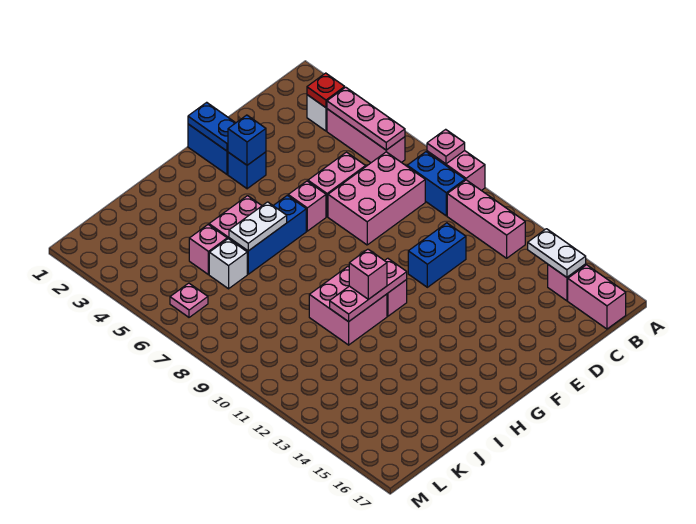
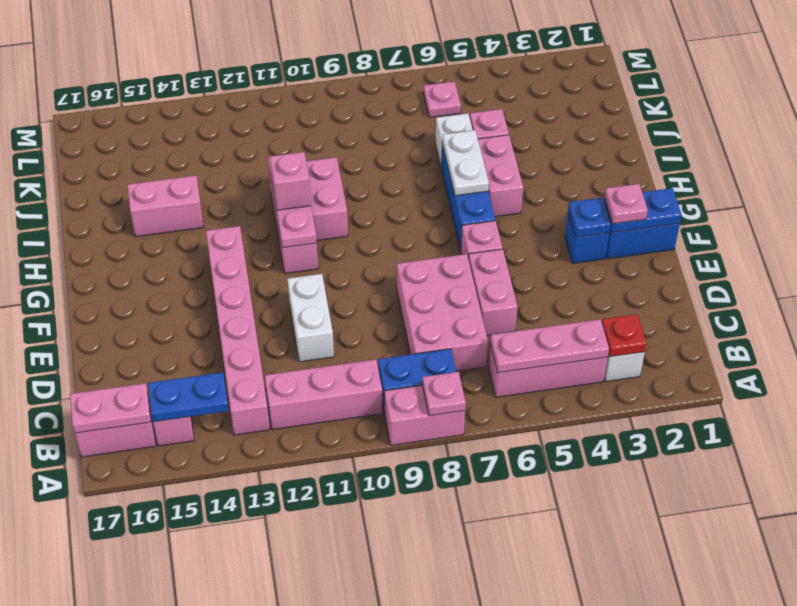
none -> pink 1x6 brick [206,226,270,435]
white 1x2 plate [528,229,586,277] -> blue 1x2 plate [148,372,229,422]
none -> pink 1x2 plate [70,383,151,433]
blue 1x2 brick [408,223,466,287] -> white 1x2 brick [287,274,334,362]
none -> pink 1x1 plate [604,184,648,224]
blue 1x1 brick [228,115,266,165] -> blue 1x1 plate [568,198,611,237]
none -> pink 1x2 brick [127,176,204,237]

